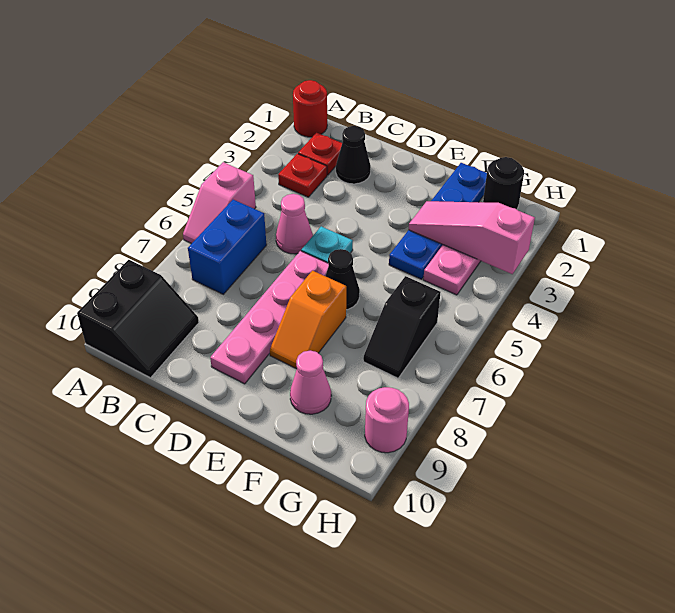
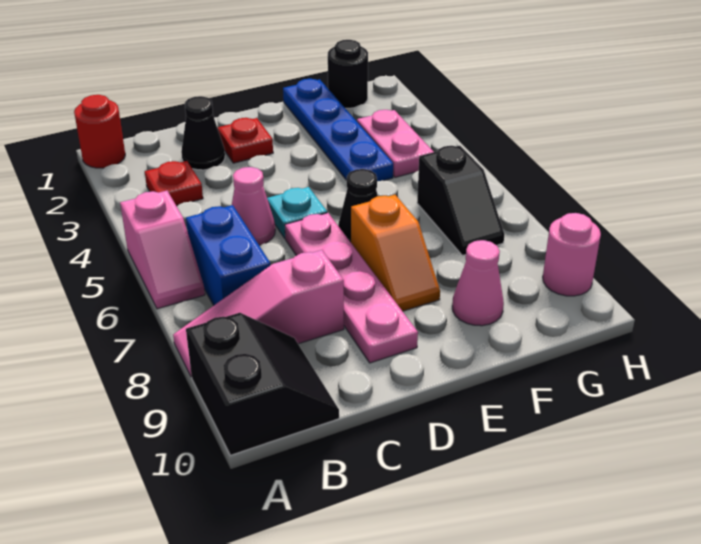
red 1x1 plate [298,133,342,175] -> red 1x1 plate moved to [218,118,273,163]
pink 1x3 slope [409,201,535,274] -> pink 1x3 slope moved to [173,250,344,377]

